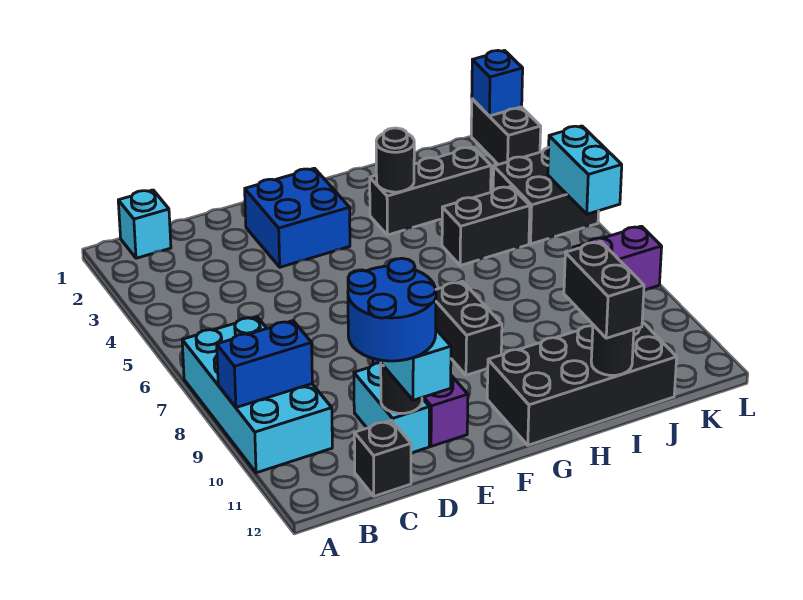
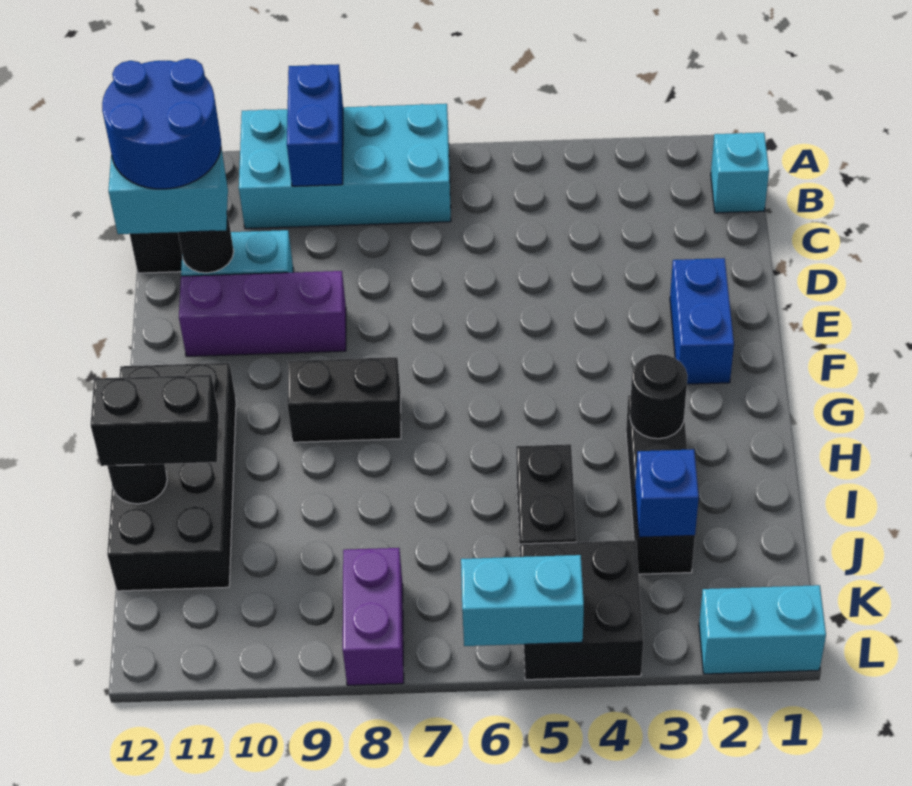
blue 2x2 brick [245,168,350,267] -> blue 1x2 brick [670,258,734,384]
black 1x2 brick [471,99,541,165] -> cyan 1x2 brick [699,585,826,674]
blue 1x1 brick [472,51,523,116] -> blue 1x1 brick moved to [635,449,699,537]

